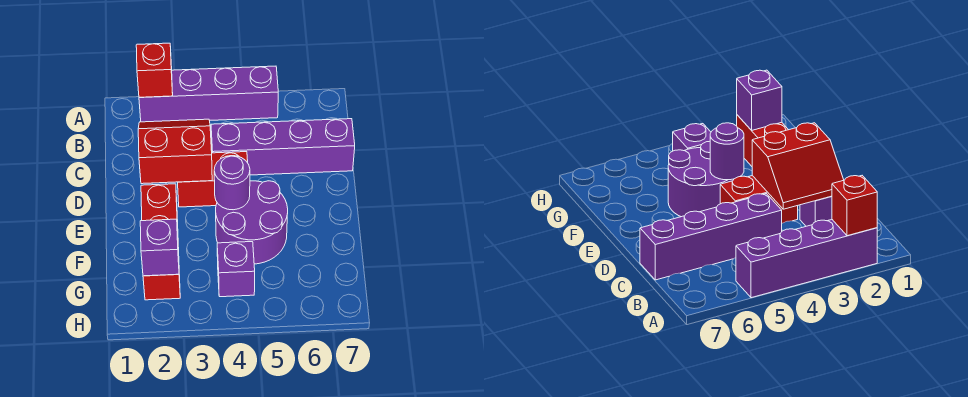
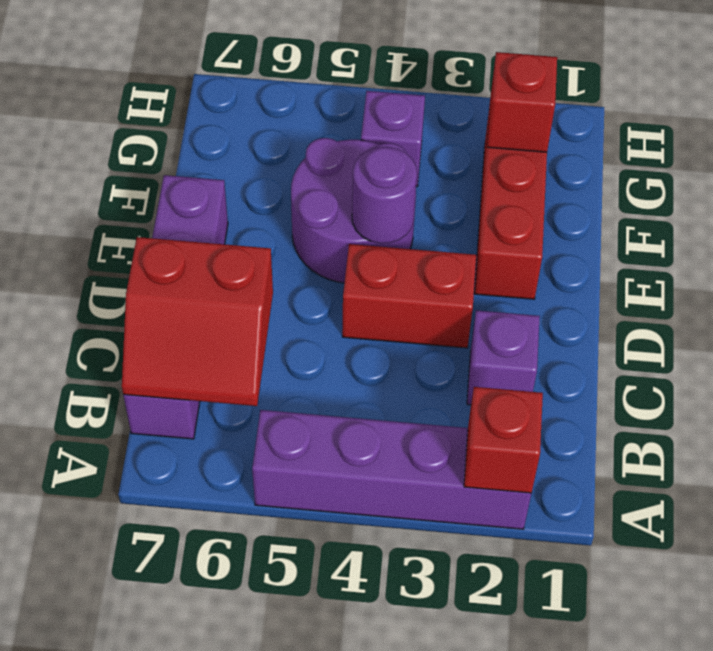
red 2x2 slope [138,119,212,184] -> red 2x2 slope moved to [122,237,273,406]
purple 1x4 brick [211,119,355,175] -> purple 1x4 brick turned to [123,175,228,439]
purple 1x1 brick [140,219,179,276] -> red 1x1 brick [487,52,557,152]

